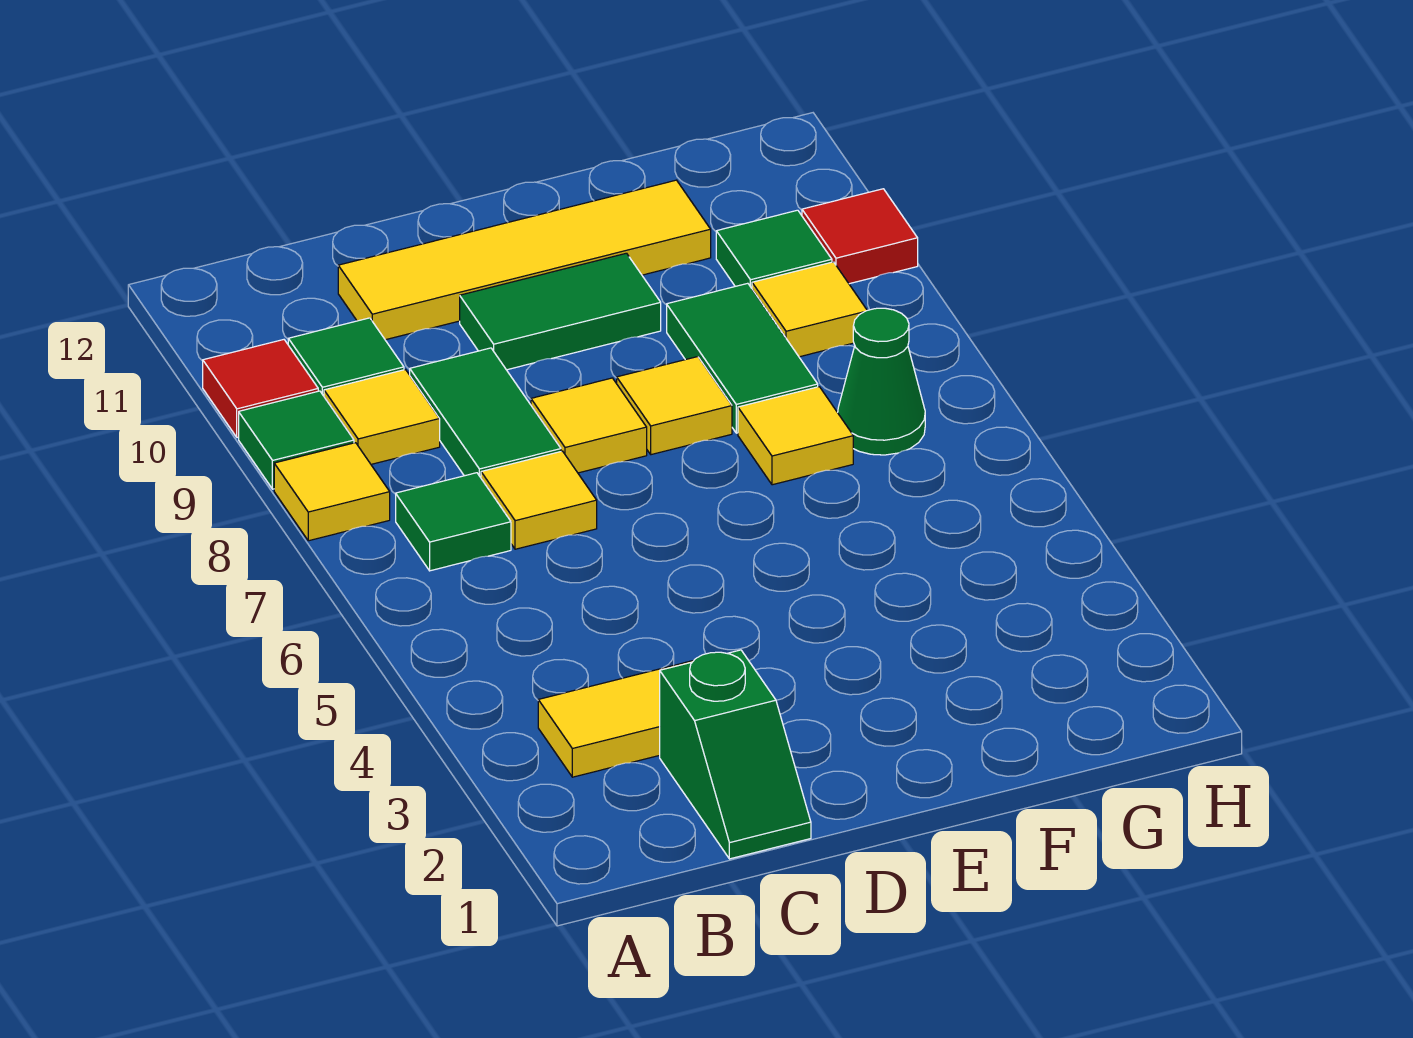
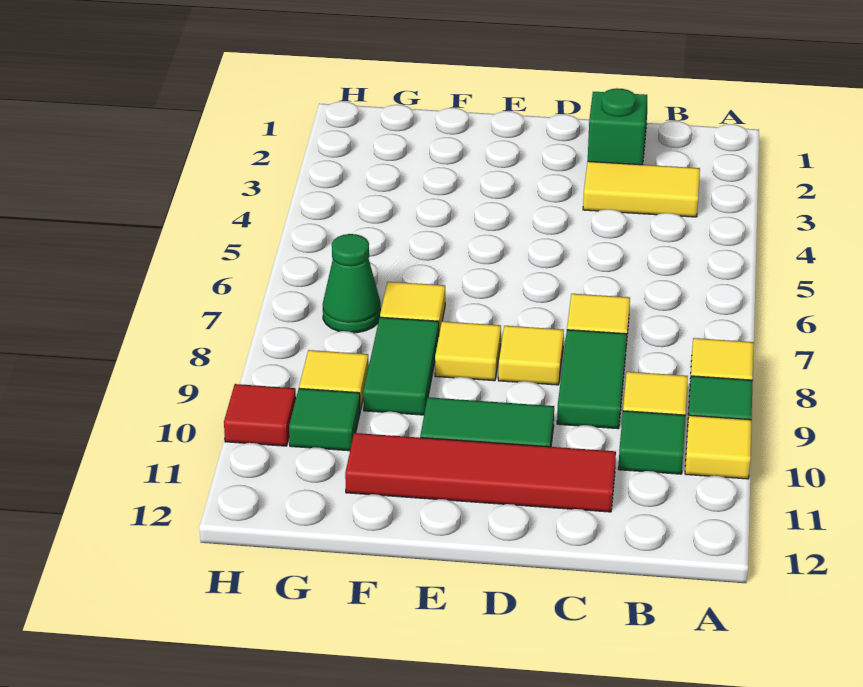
red 1x1 tile [203,340,318,437] -> yellow 1x1 tile [685,415,752,479]
green 1x1 tile [396,473,511,571] -> none
yellow 1x4 tile [338,180,711,340] -> red 1x4 tile [345,433,616,512]

